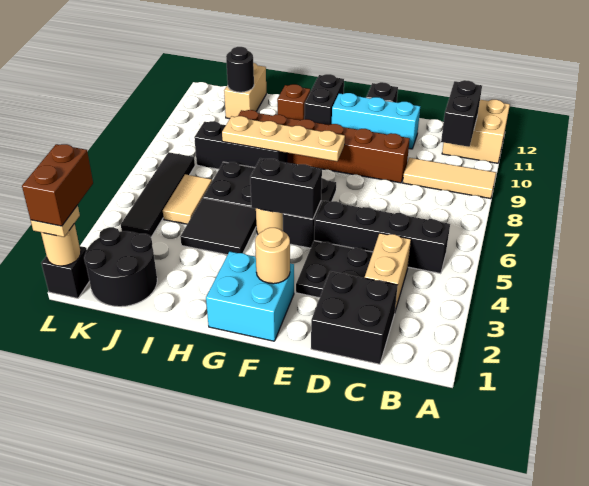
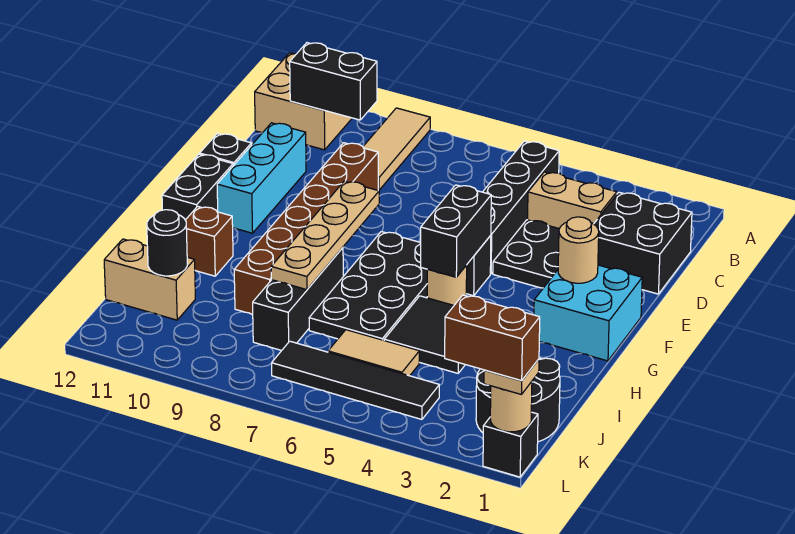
black 1x2 brick [304,74,344,125] -> black 1x2 brick turned to [162,154,233,220]

